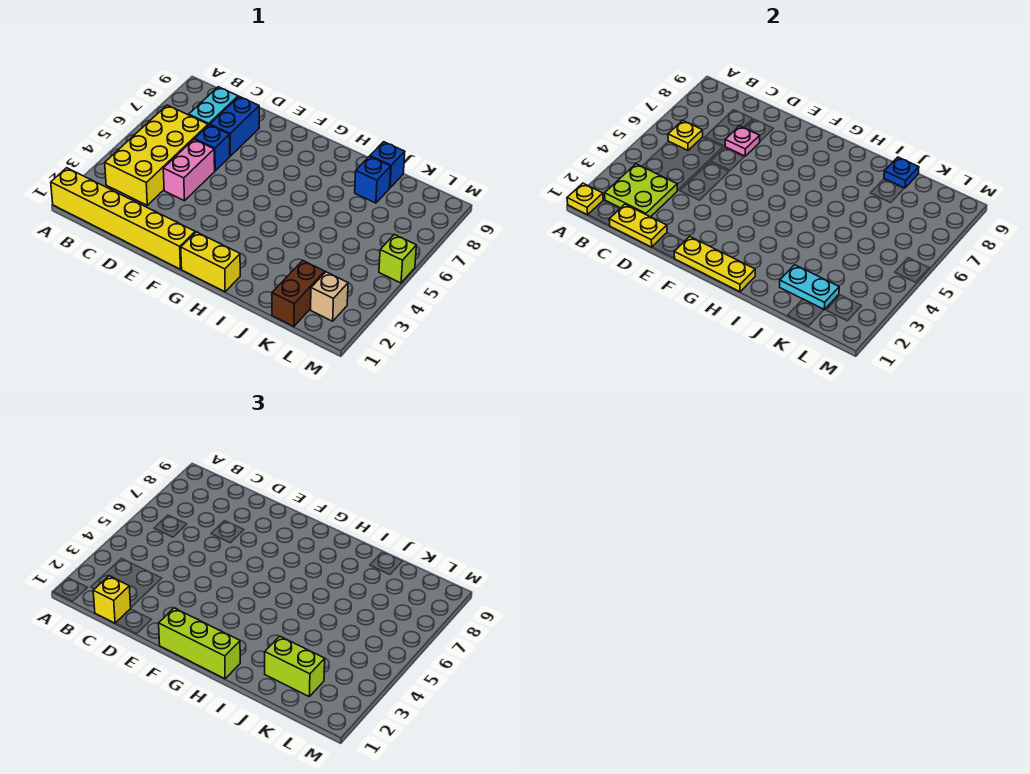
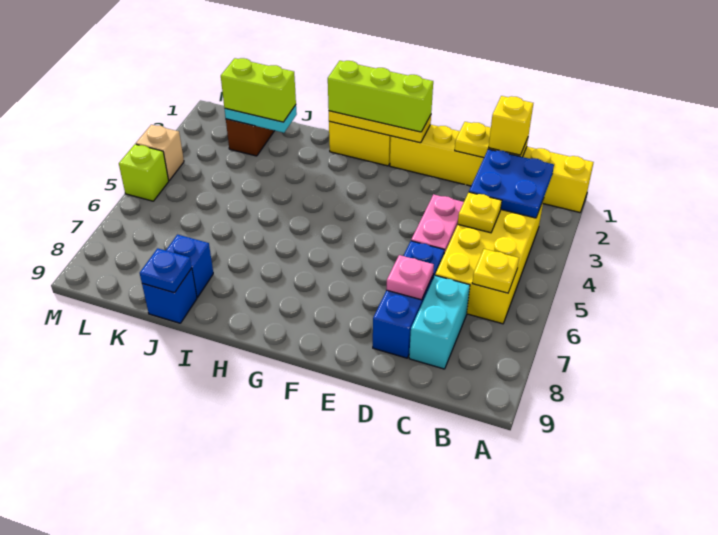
yellow 1x1 plate [567,183,603,215] -> yellow 1x1 plate moved to [458,192,502,233]
lime 2x2 plate [605,164,677,217] -> blue 2x2 plate [469,149,554,218]
tan 1x1 brick [311,272,348,321] -> tan 1x1 brick moved to [136,125,184,180]

